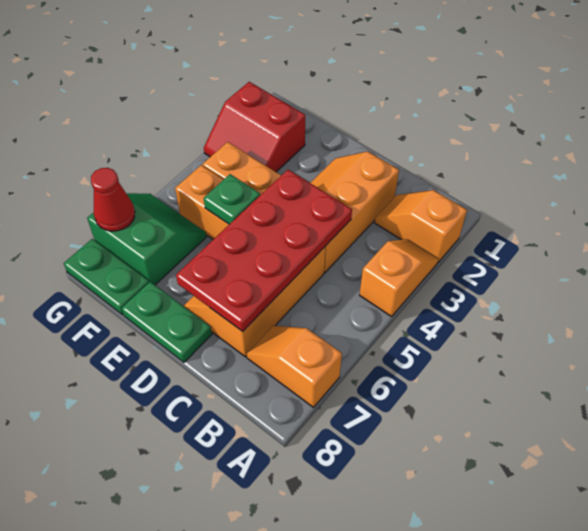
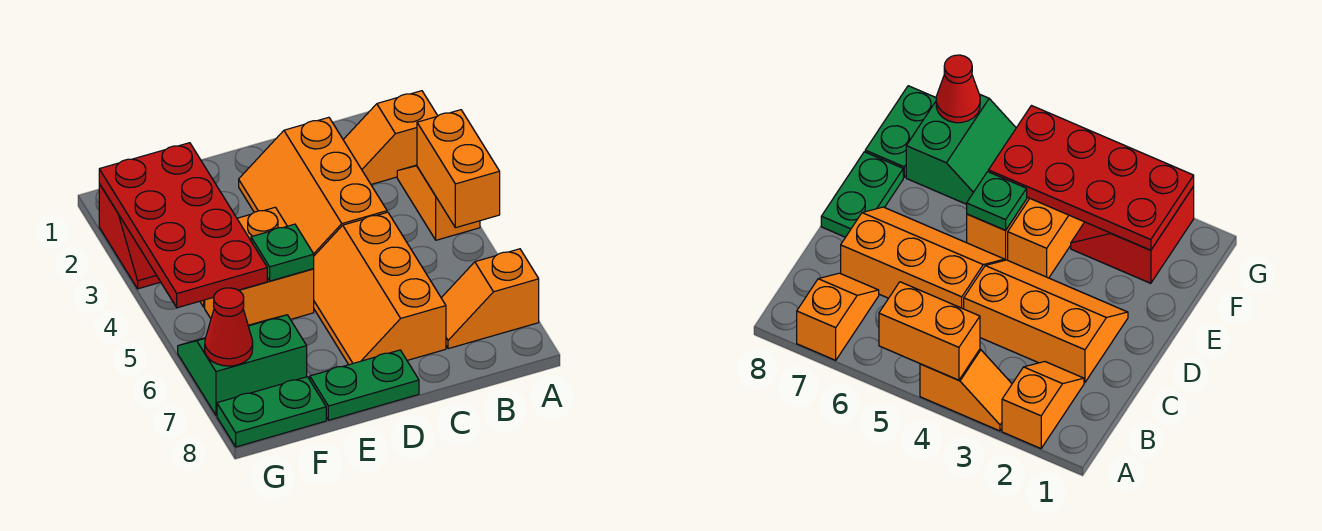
none -> orange 1x2 brick [417,110,500,228]
red 2x4 plate [176,170,352,331] -> red 2x4 plate moved to [99,143,267,308]

